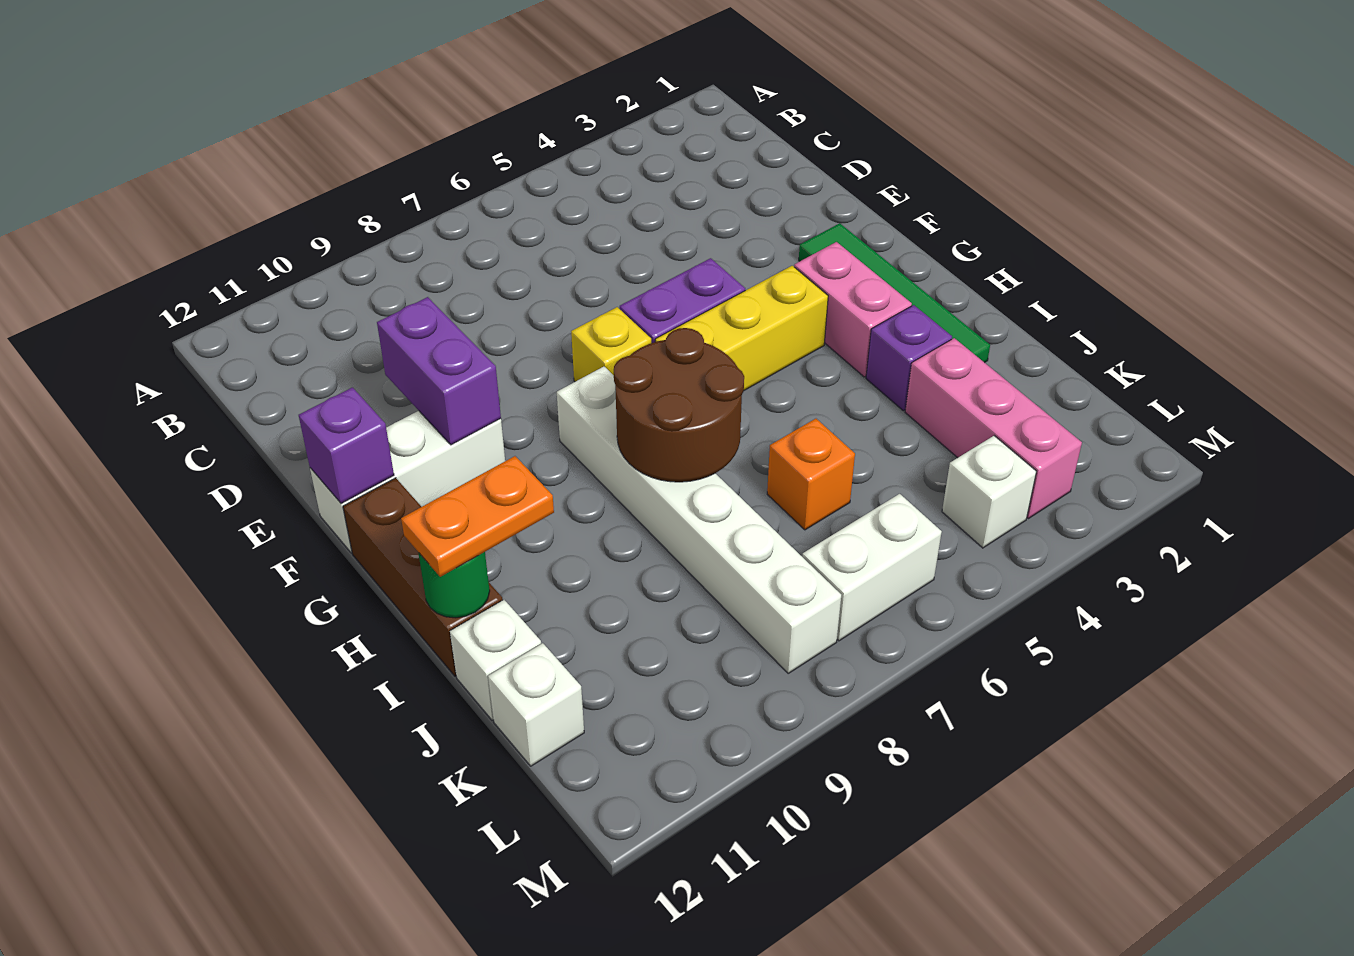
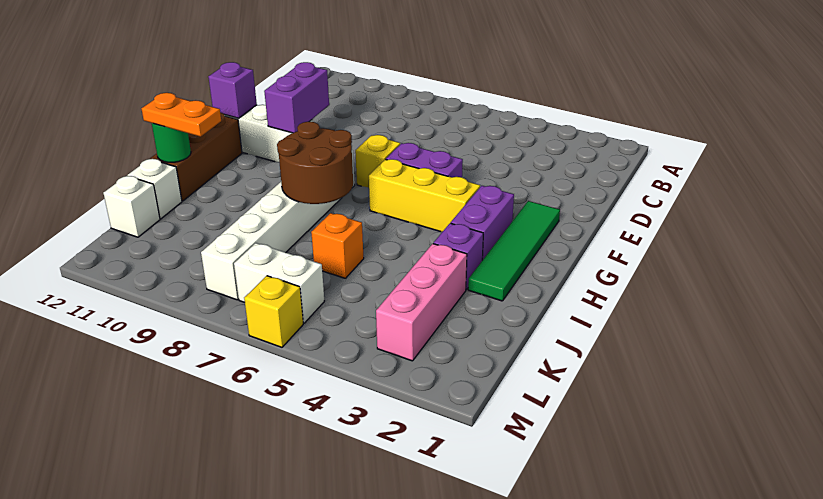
pink 1x2 brick [794,242,912,377] -> purple 1x2 brick [451,186,514,260]
white 1x1 brick [942,436,1036,548] -> none
none -> yellow 1x1 brick [244,276,303,347]

